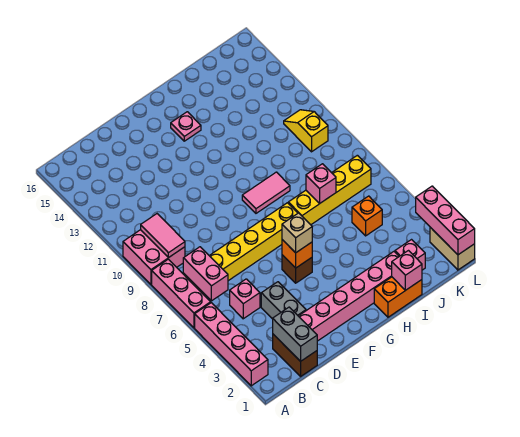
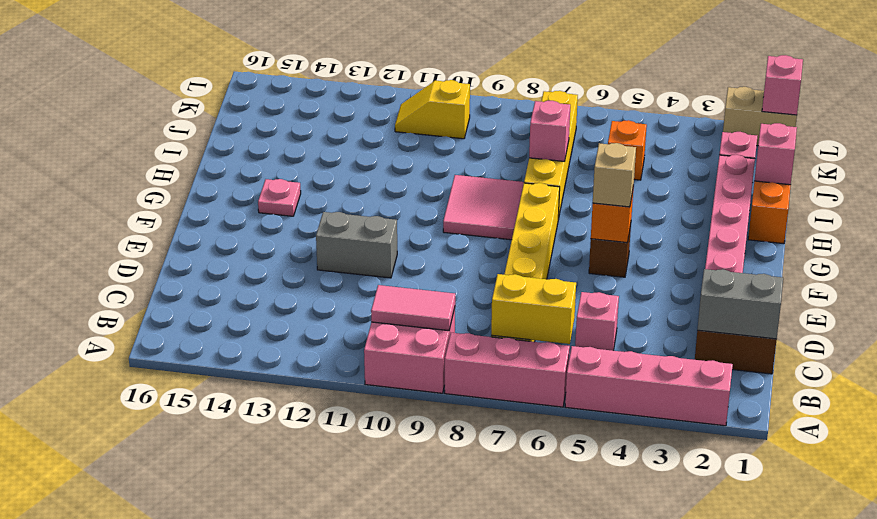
pink 1x2 brick [183,247,228,301] -> yellow 1x2 brick [491,274,576,344]
grey 1x2 brick [261,282,306,319] -> grey 1x2 brick moved to [316,212,397,278]
pink 1x2 tile [242,172,290,213] -> pink 2x2 tile [443,175,524,240]
pink 1x3 brick [416,186,475,255] -> pink 1x1 brick [762,55,803,115]

